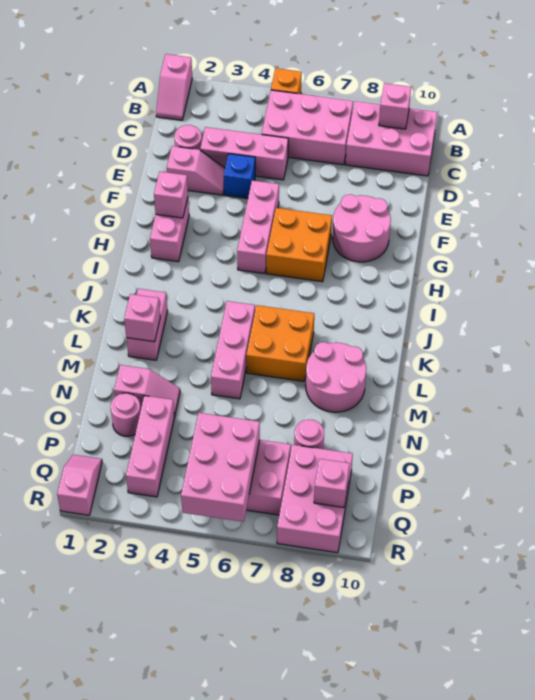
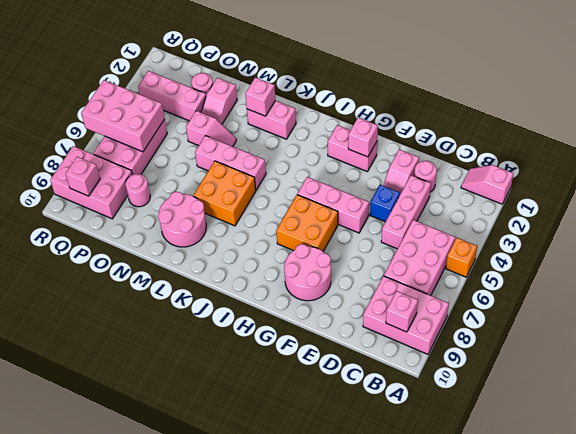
pink 2x3 brick [345,101,437,176] -> pink 2x3 brick turned to [363,276,449,354]
pink 1x2 slope [57,455,102,515] -> pink 1x2 slope moved to [186,111,236,146]

